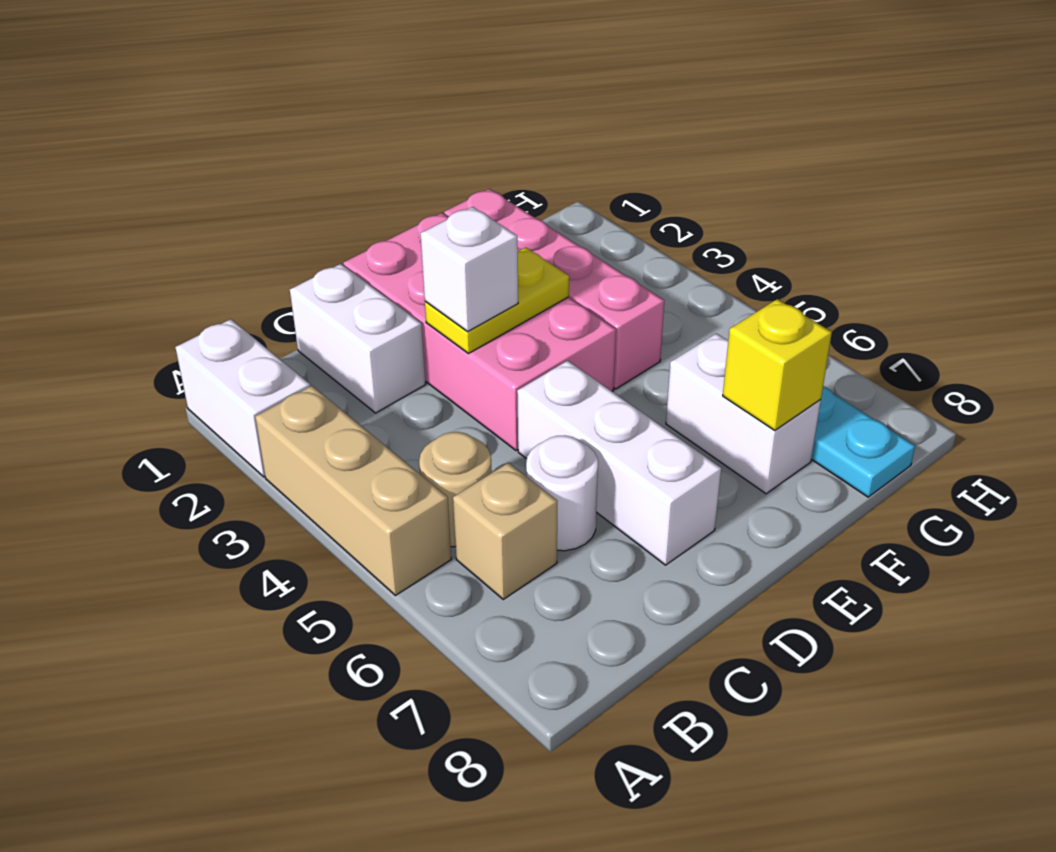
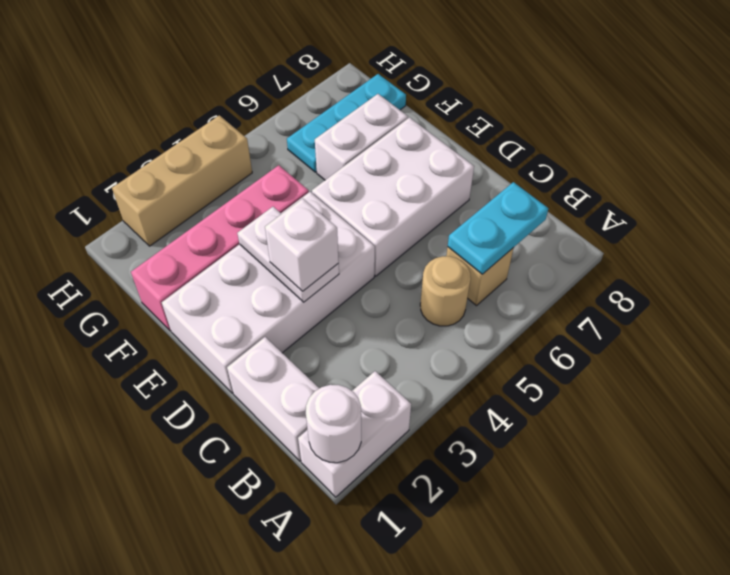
tan 1x3 brick [255,386,451,596] -> tan 1x3 brick moved to [112,115,252,246]
none -> cyan 1x2 plate [448,182,548,274]
white 1x2 brick [290,264,426,413] -> white 1x2 brick turned to [227,337,319,461]
white 1x1 round brick [526,435,598,551] -> white 1x1 round brick moved to [306,385,361,463]
pink 2x4 brick [343,213,616,451] -> white 2x4 brick [162,192,375,393]
yellow 1x2 plate [425,248,569,354] -> white 1x2 plate [237,207,339,302]
white 1x3 brick [517,361,721,565] -> white 2x3 brick [312,118,474,276]
yellow 1x1 brick [723,299,832,431] -> none

